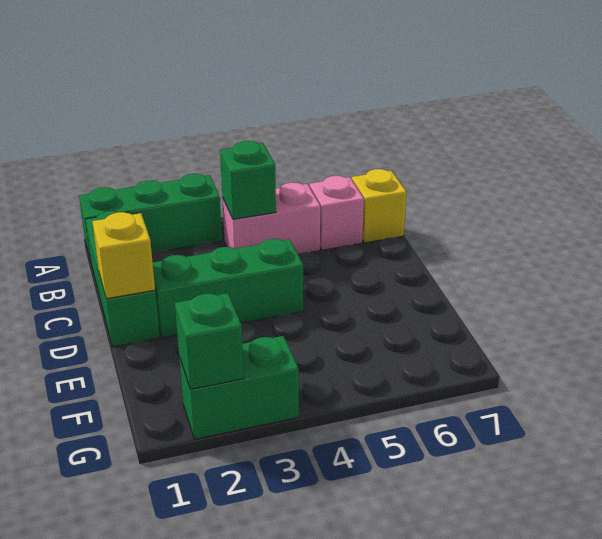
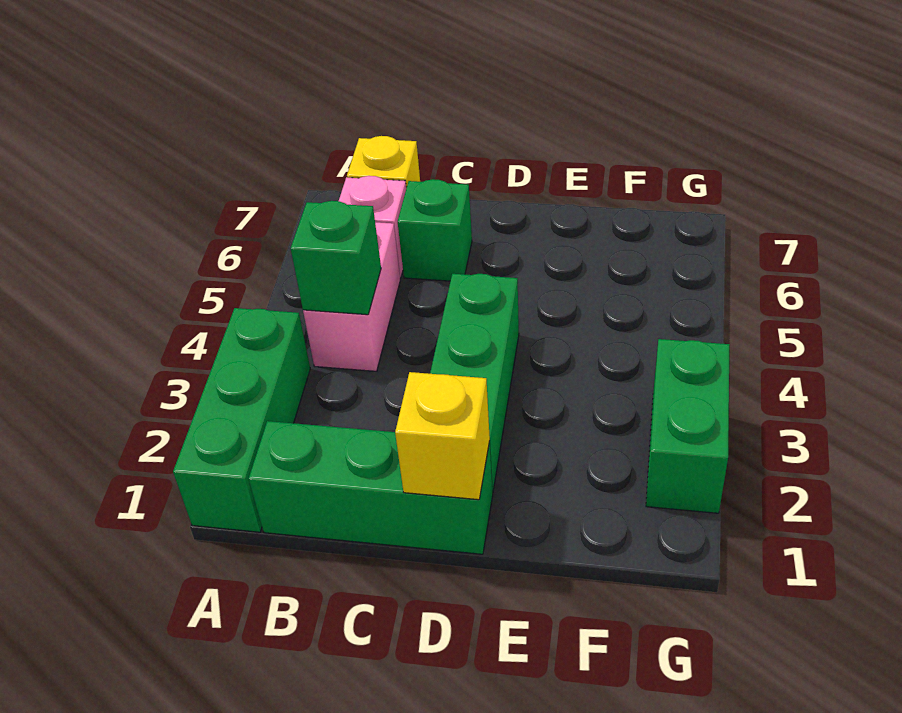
green 1x1 brick [175,293,244,389] -> green 1x1 brick moved to [398,179,472,281]

